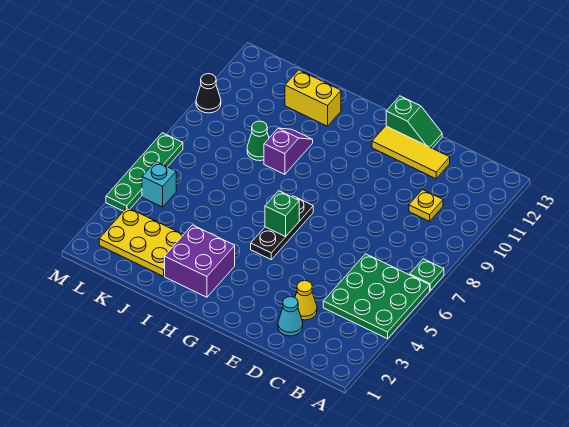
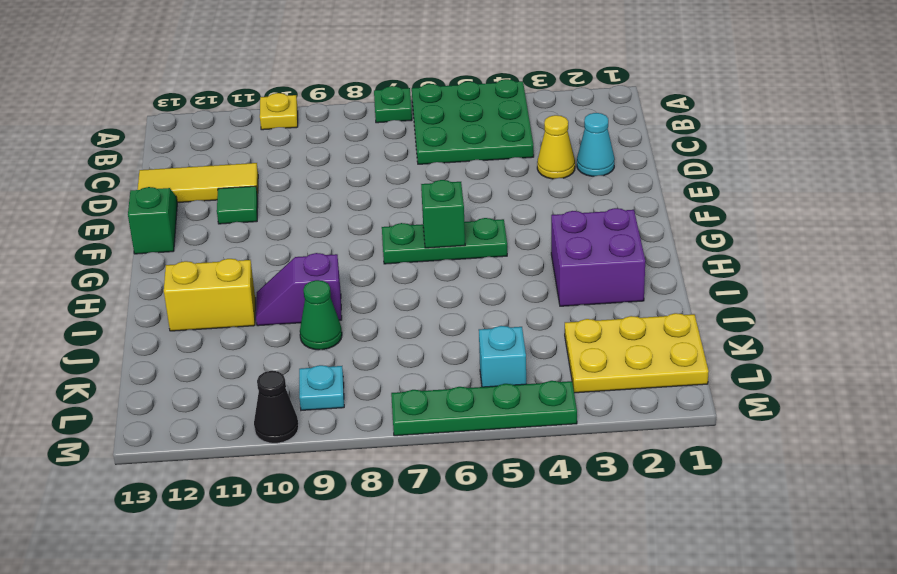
yellow 1x1 plate [409,190,443,221] -> yellow 1x1 plate moved to [260,93,298,130]
yellow 1x3 tile [372,126,450,179] -> yellow 1x3 tile turned to [137,163,258,203]
none -> green 1x1 tile [217,186,258,224]
black 1x3 plate [251,196,313,259] -> green 1x3 plate [382,218,507,264]
yellow 1x2 brick [285,70,341,126] -> yellow 1x2 brick turned to [164,259,255,331]
yellow 2x3 plate [99,208,183,276] -> yellow 2x3 plate turned to [565,313,709,393]
none -> cyan 1x1 plate [299,365,344,410]

